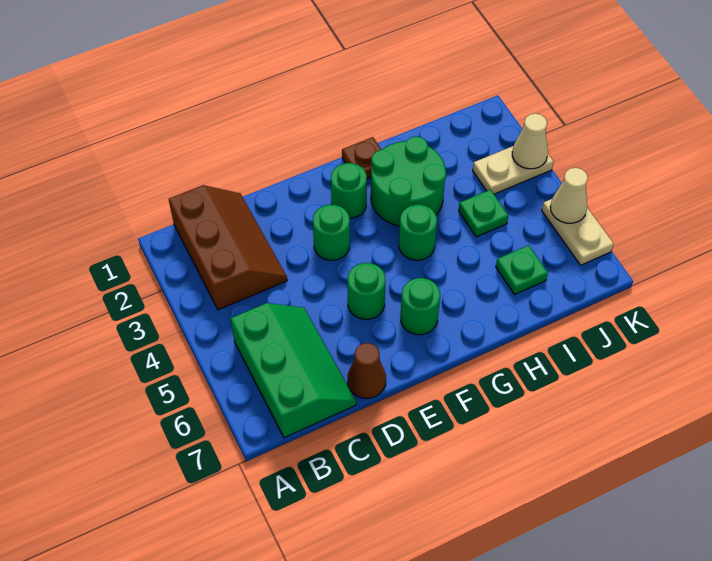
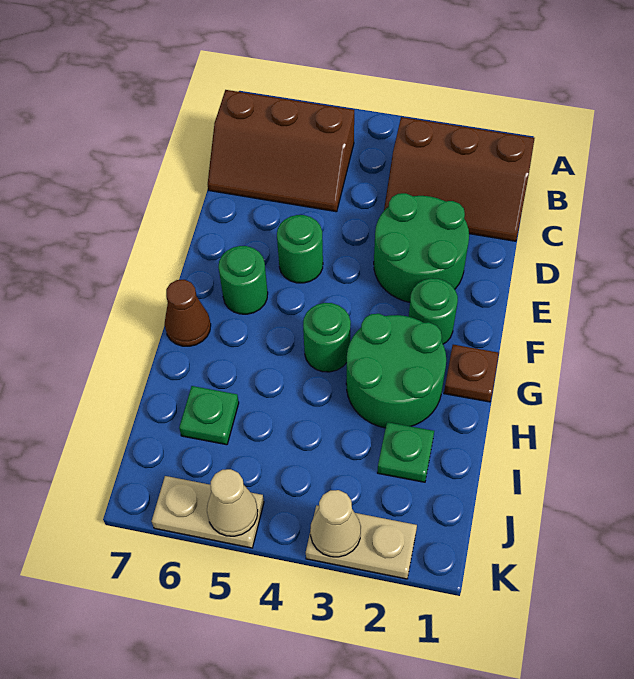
green 2x3 slope [231,303,356,438] -> brown 2x3 slope [208,90,354,212]
brown 1x1 cone [348,343,386,398] -> brown 1x1 cone moved to [165,280,211,346]
green 1x1 round brick [313,205,350,260] -> green 2x2 round brick [374,193,469,302]
green 1x1 plate [459,190,508,237] -> green 1x1 plate moved to [377,422,434,482]
tan 1x2 plate [473,146,553,194] -> tan 1x2 plate turned to [306,505,417,579]

